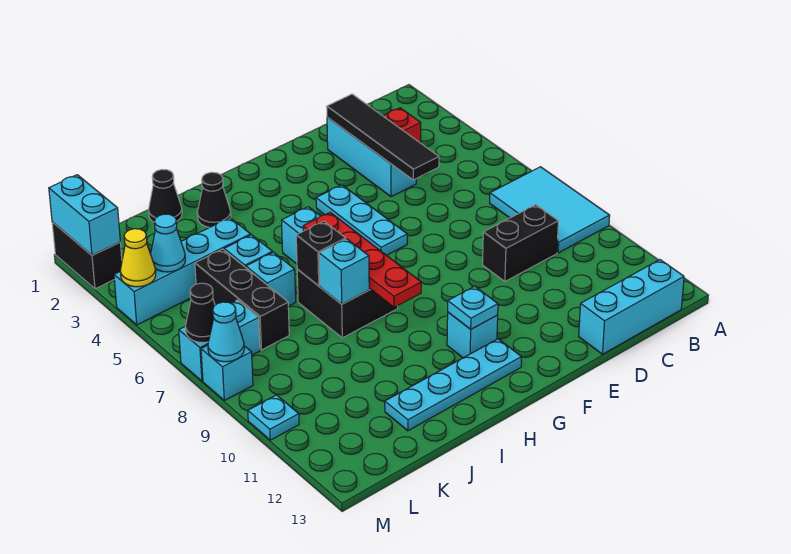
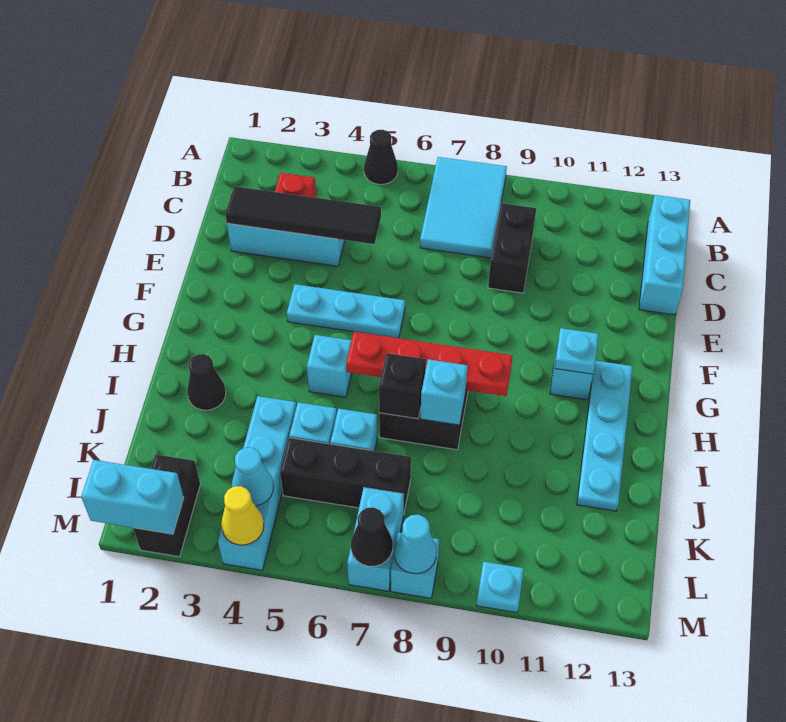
cyan 2x3 tile [490,167,610,253] -> cyan 2x3 tile turned to [420,157,507,258]
black 1x1 cone [149,170,182,222] -> black 1x1 cone moved to [364,130,398,184]
black 1x2 brick [52,222,122,289] -> black 1x2 brick turned to [133,455,200,557]

